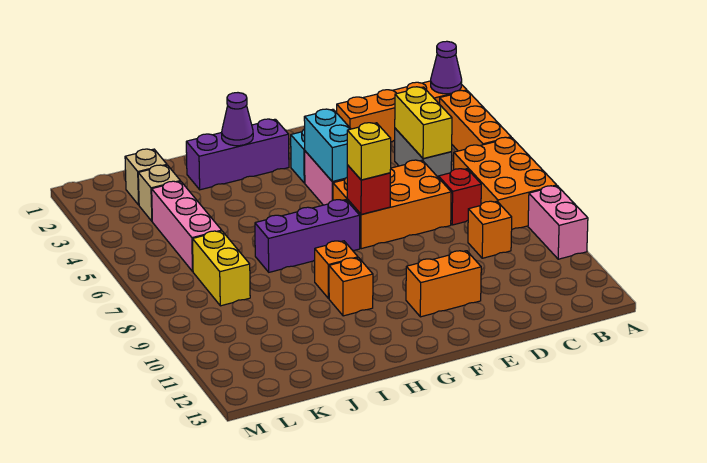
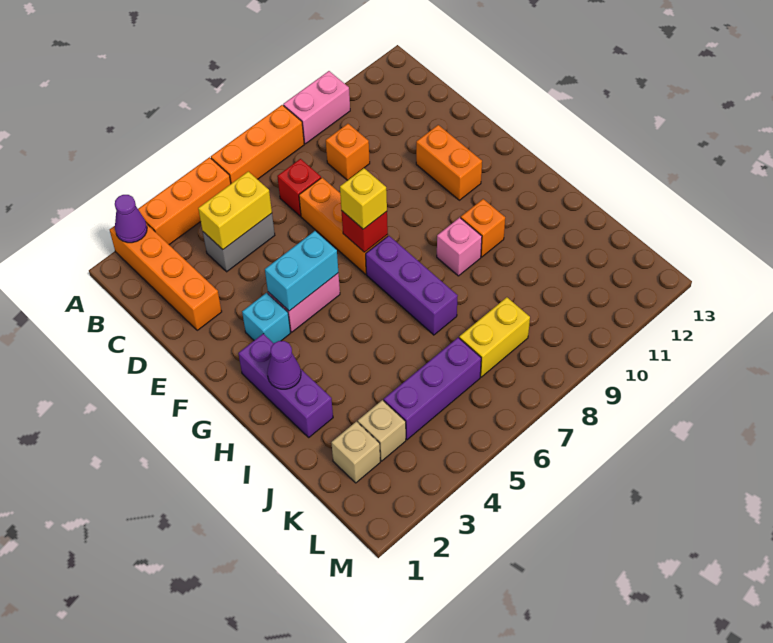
orange 2x3 brick [454,137,557,229] -> orange 1x3 brick [211,105,304,184]
orange 2x3 brick [333,160,451,249] -> orange 1x3 brick [299,178,388,274]
orange 1x1 brick [315,241,358,299] -> pink 1x1 brick [437,217,482,276]
pink 1x3 brick [152,181,222,271] -> purple 1x3 brick [384,338,481,440]

